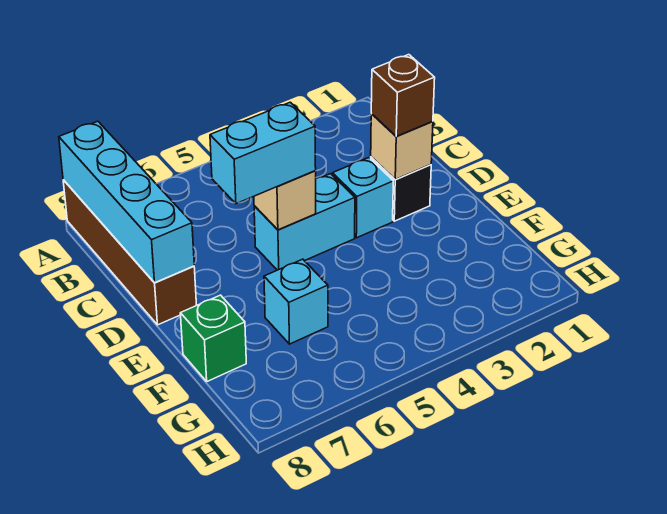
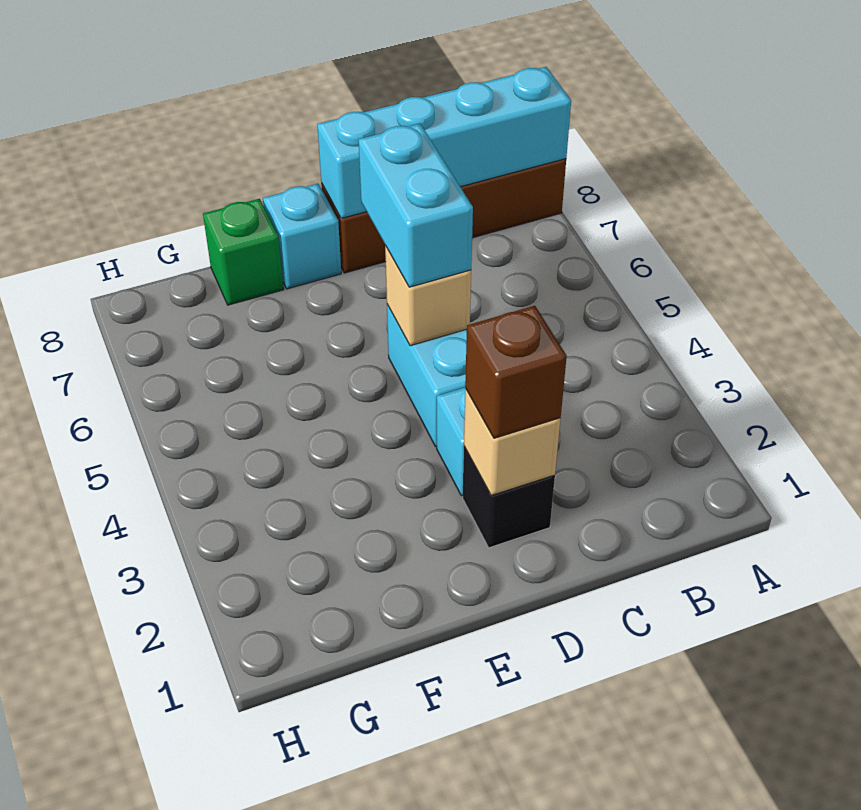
cyan 1x1 brick [264,259,328,344] -> cyan 1x1 brick moved to [263,184,341,289]

